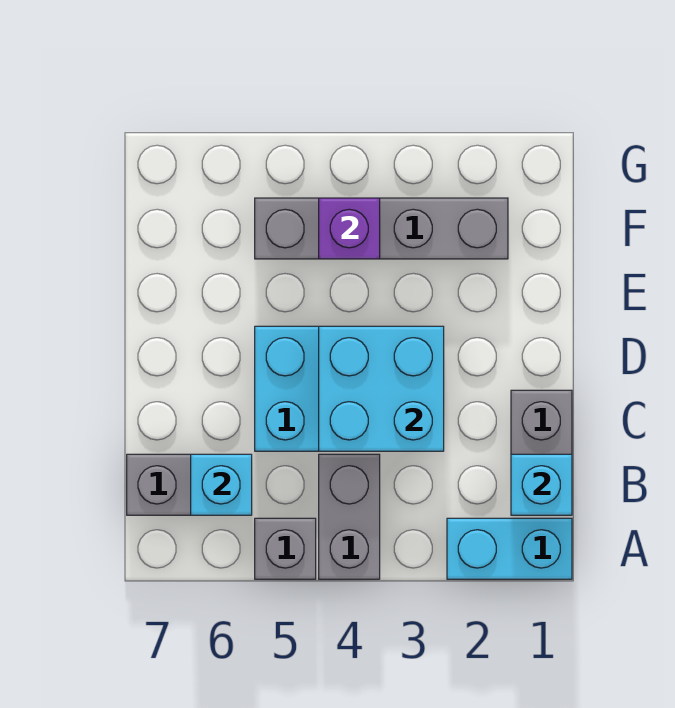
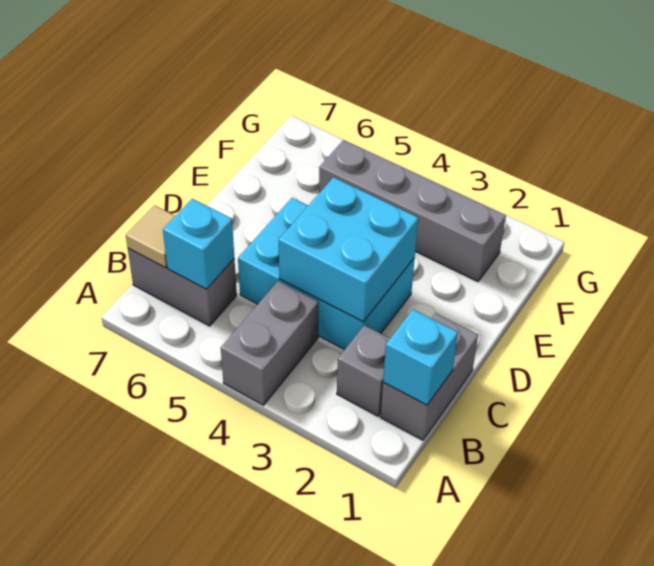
cyan 1x2 brick [447,518,572,579] -> none
grey 1x1 brick [255,518,316,579] -> grey 1x1 brick moved to [337,325,390,416]
none -> tan 1x1 tile [126,205,175,268]
purple 1x1 brick [319,198,380,259] -> none

